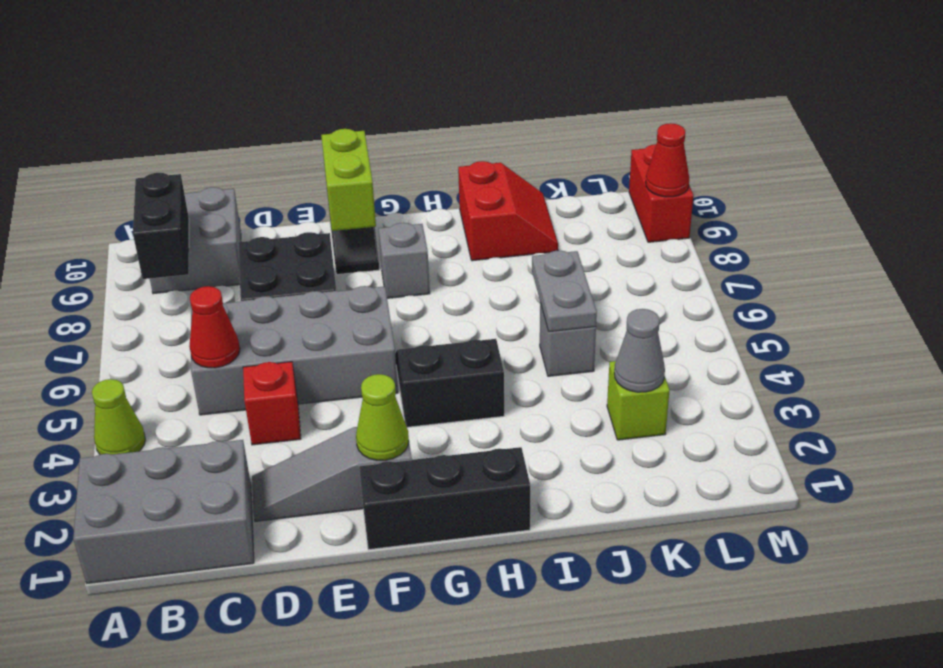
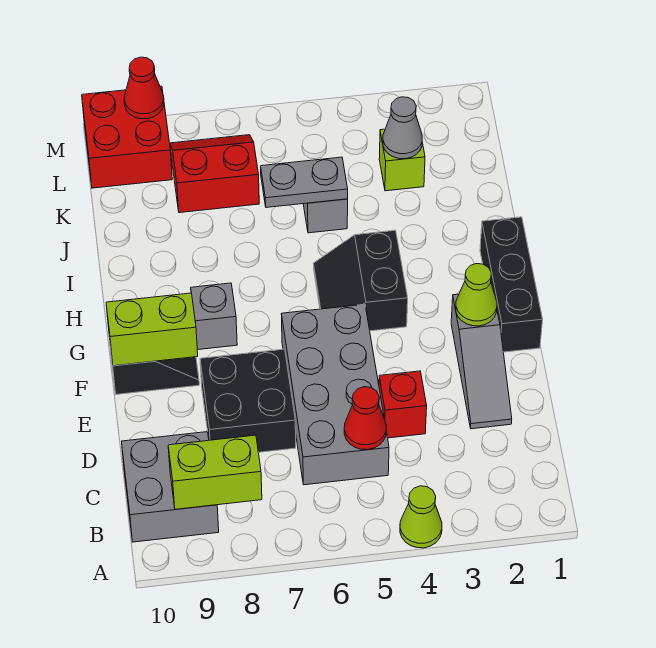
grey 2x3 brick [73,440,254,583] -> none
black 1x2 brick [133,173,189,279] -> lime 1x2 brick [168,435,262,509]
red 2x2 slope [458,161,558,261] -> red 2x2 slope moved to [170,135,259,213]
red 1x2 brick [629,144,693,242] -> red 2x2 brick [82,86,172,188]

